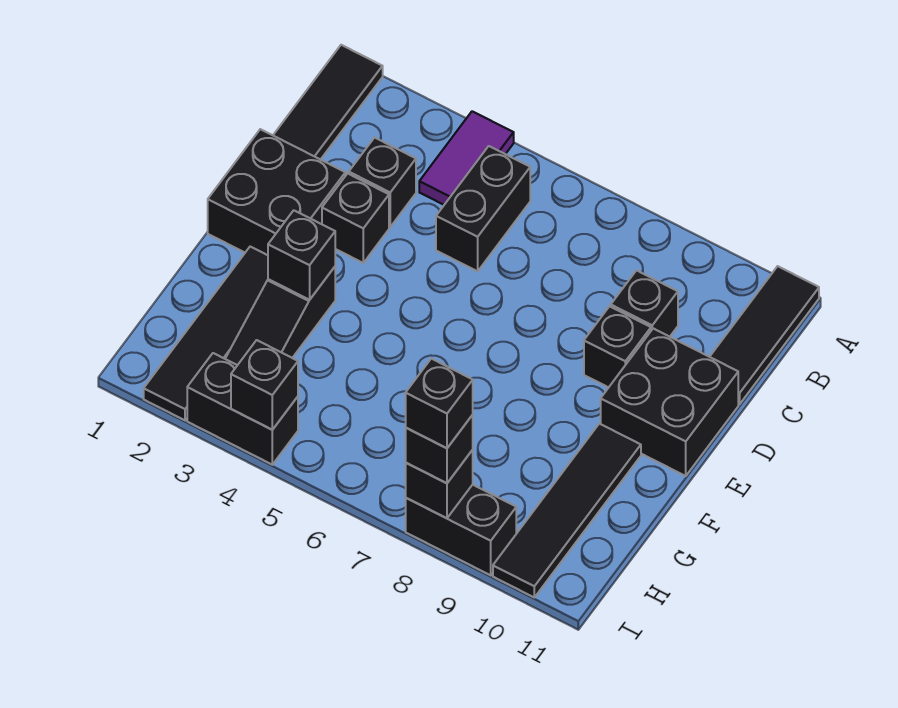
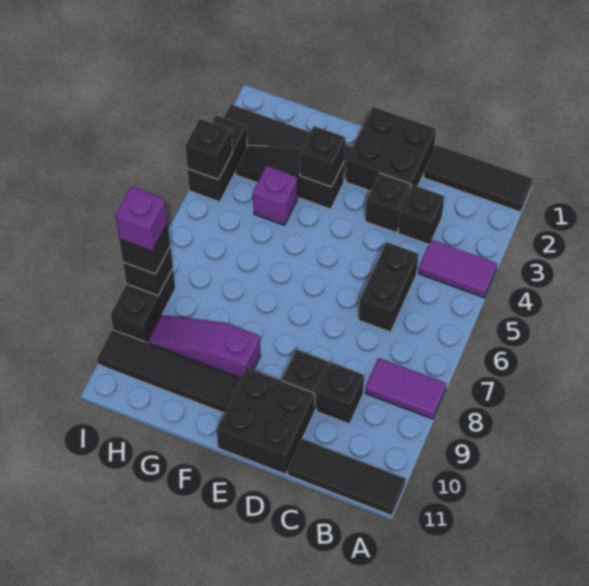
none -> purple 1x2 tile [365,358,447,419]
black 1x2 brick [436,146,530,271] -> black 1x2 brick turned to [359,242,419,332]
none -> purple 1x3 slope [147,315,261,378]
none -> purple 1x1 brick [253,166,298,225]
black 1x1 brick [406,359,473,448] -> purple 1x1 brick [116,186,168,251]

